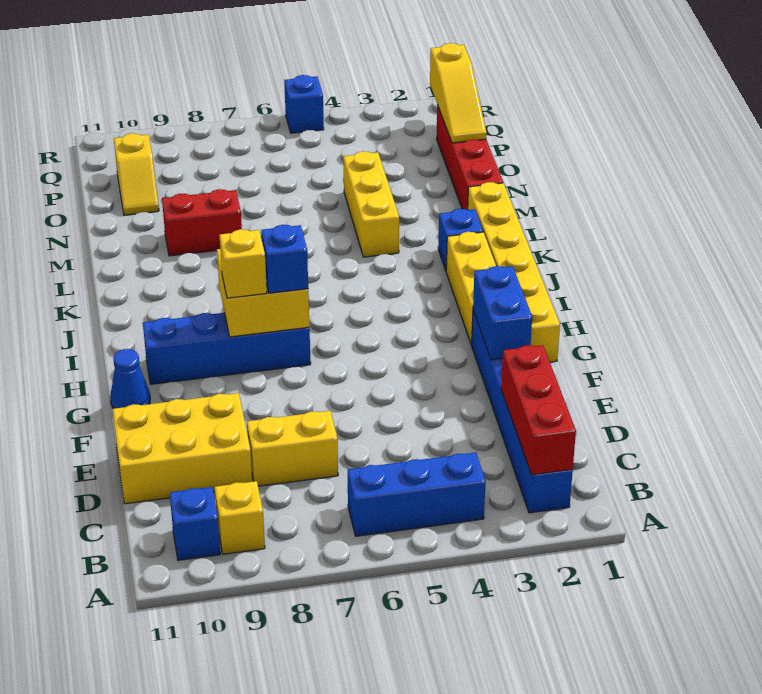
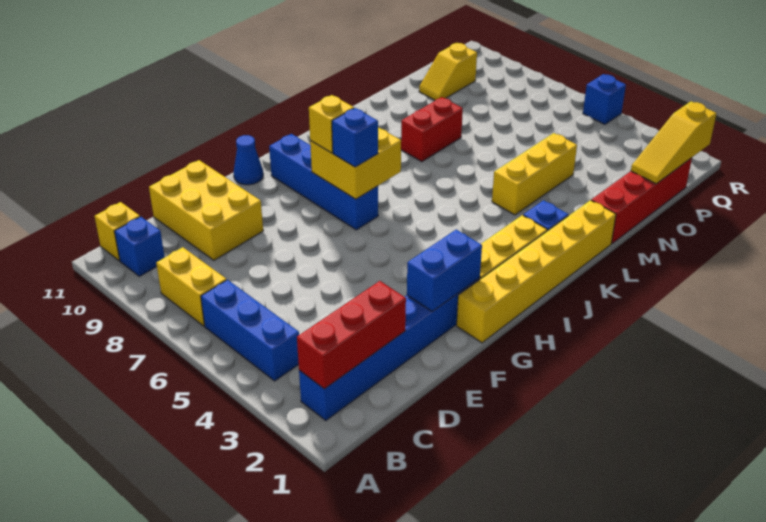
yellow 1x1 brick [215,481,265,554] -> yellow 1x1 brick moved to [95,202,140,261]
yellow 1x2 brick [247,411,338,486] -> yellow 1x2 brick moved to [156,247,226,326]
red 1x2 brick [162,189,242,256] -> red 1x2 brick turned to [401,97,463,161]

